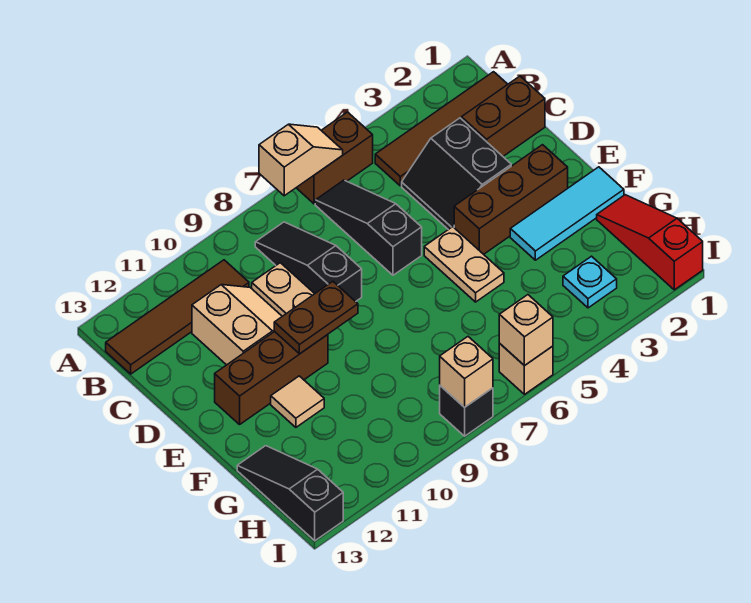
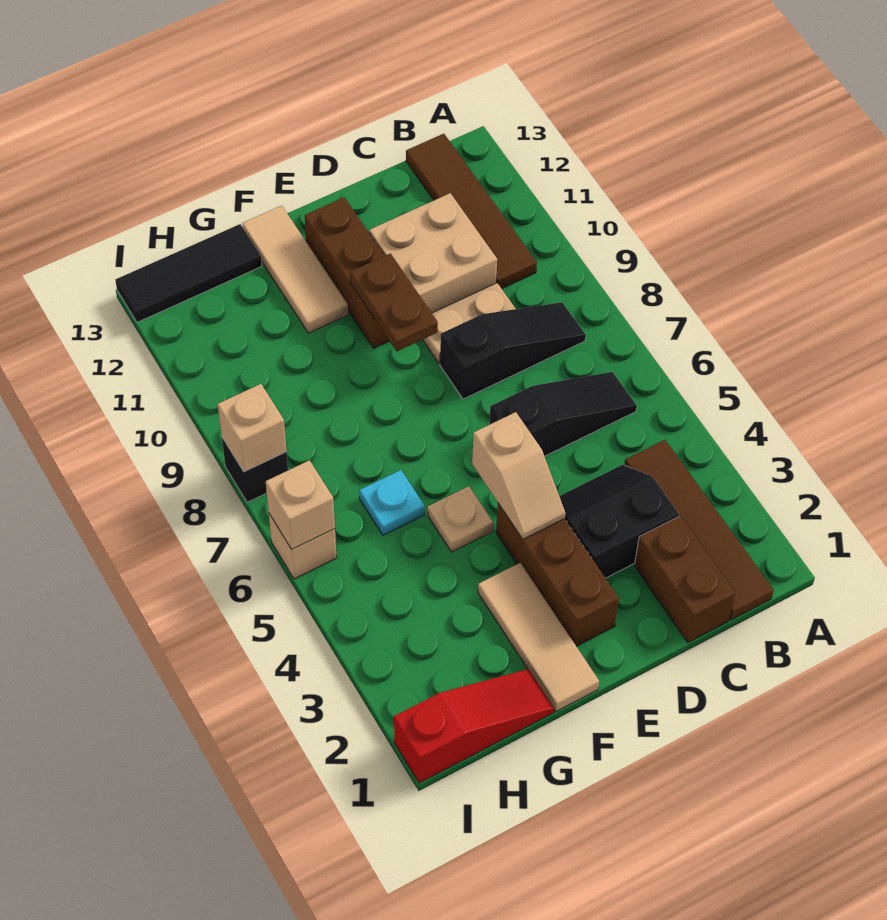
brown 1x2 brick [296,112,373,204] -> none
tan 1x2 slope [259,124,343,196] -> tan 1x2 slope moved to [472,412,565,539]
tan 2x2 slope [192,285,282,365] -> tan 2x2 brick [369,193,497,313]
tan 1x2 plate [424,227,504,302] -> tan 1x1 plate [428,486,493,552]
cyan 1x3 tile [510,167,624,260] -> tan 1x3 tile [478,563,599,711]
tan 1x1 tile [271,376,324,427] -> tan 1x3 tile [242,206,348,333]
black 1x3 slope [237,446,343,541] -> black 1x3 tile [115,224,262,322]
cyan 1x1 plate [563,256,617,308] -> cyan 1x1 plate moved to [359,470,425,535]

